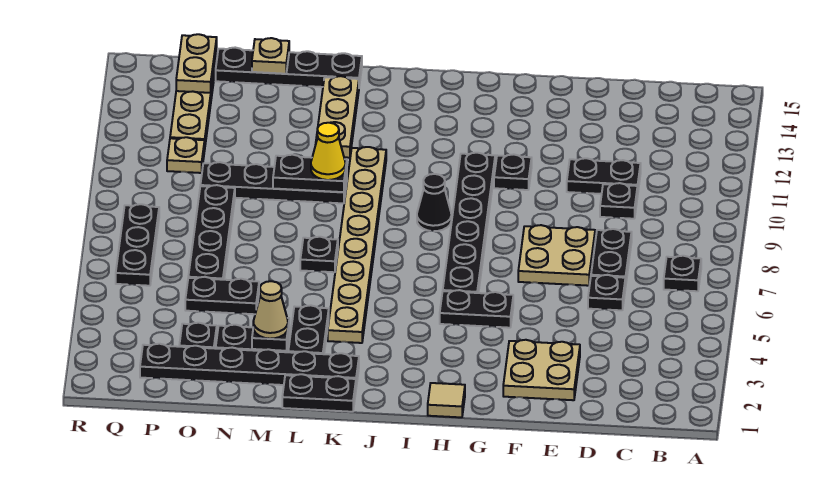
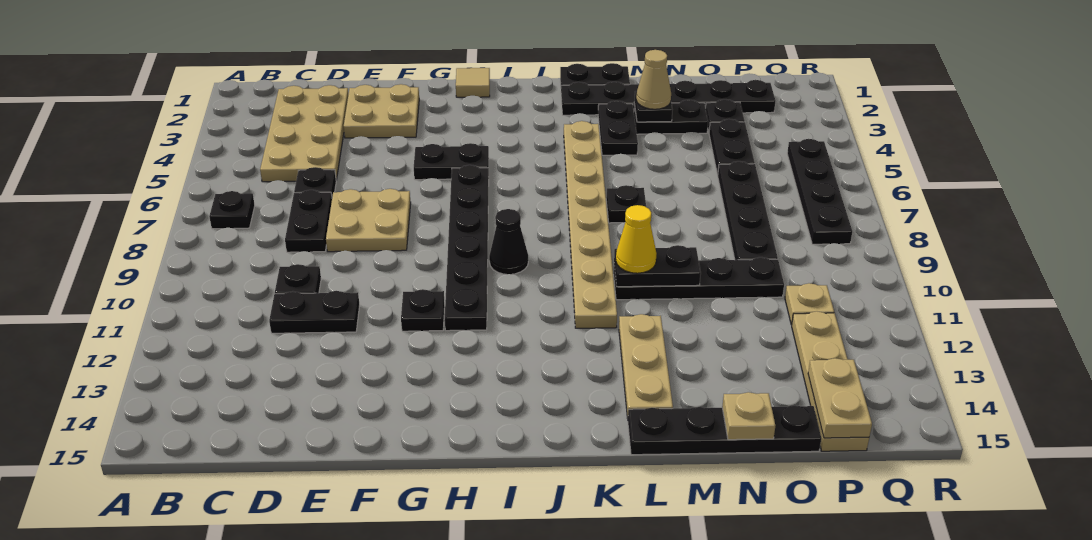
none -> tan 2x4 plate [260,85,348,182]
black 1x2 plate [185,277,259,314] -> black 1x2 plate turned to [709,119,755,175]
black 1x3 plate [116,204,159,286] -> black 1x4 plate [787,139,852,244]

